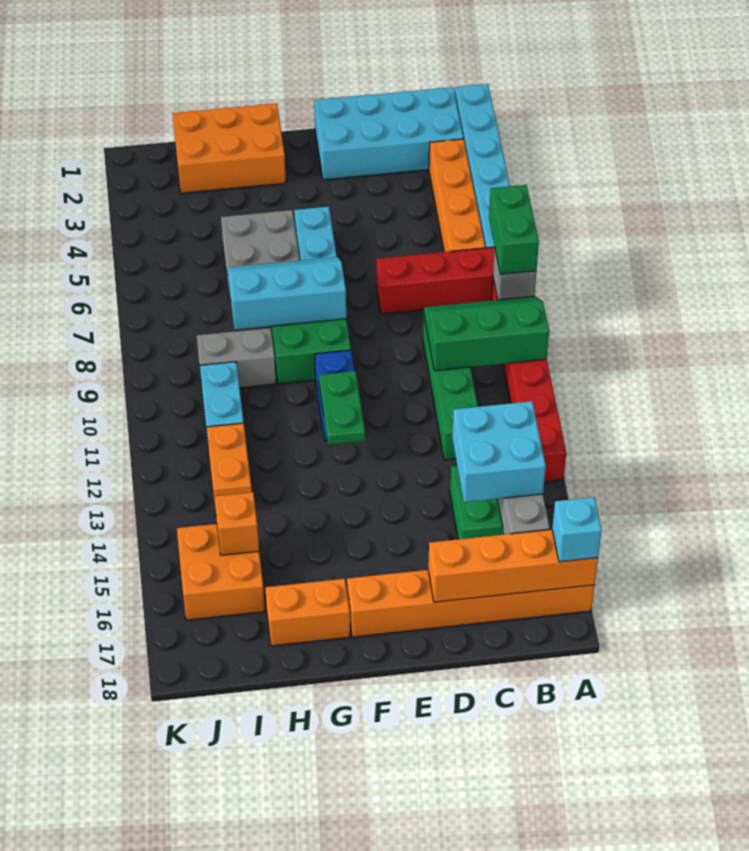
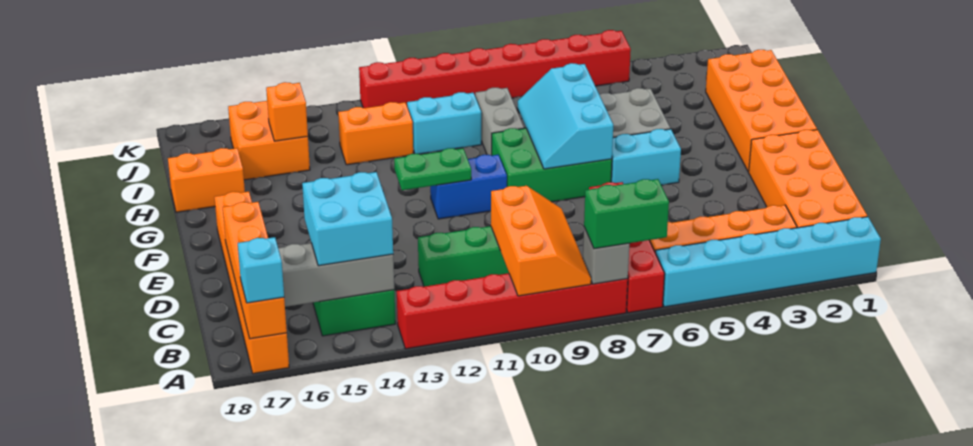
green 2x3 slope [424,296,549,371] -> orange 2x3 slope [491,186,591,296]
cyan 2x4 brick [314,87,463,180] -> orange 2x4 brick [749,130,867,228]
cyan 2x3 slope [227,257,346,330] -> cyan 2x3 slope turned to [518,63,613,169]
orange 2x3 brick [172,104,286,193] -> orange 2x4 brick [706,50,817,172]
orange 1x2 brick [265,579,350,646] -> orange 1x2 brick turned to [168,148,245,212]
none -> red 1x8 brick [359,30,631,108]

